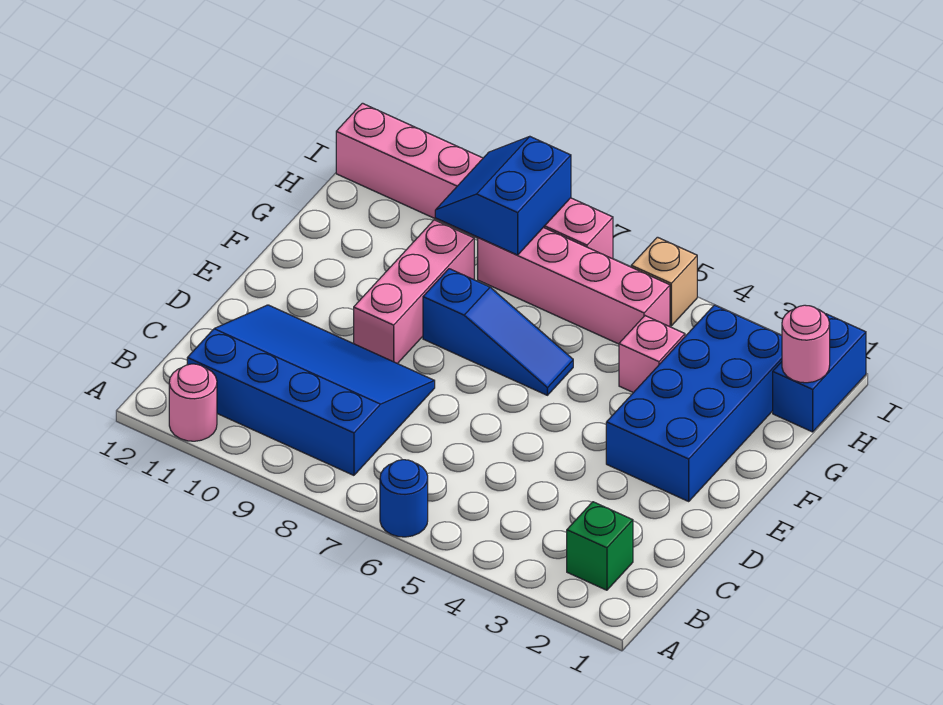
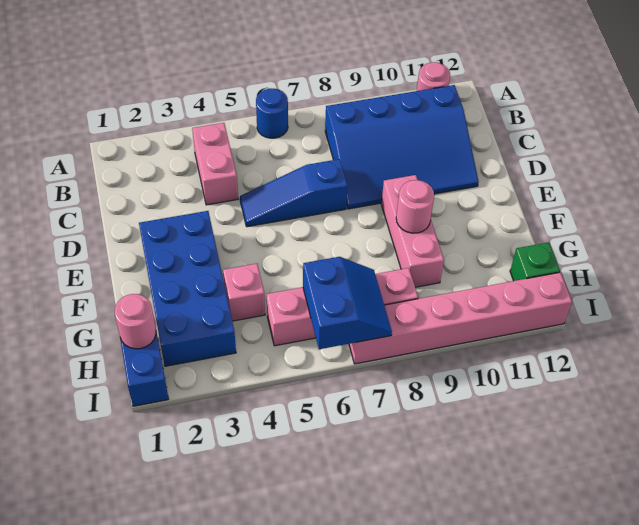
green 1x1 brick [567,502,633,590] -> green 1x1 brick moved to [510,242,560,281]
none -> pink 1x2 brick [192,123,238,205]
blue 1x3 slope [423,269,573,395] -> blue 1x3 slope moved to [240,159,347,227]
none -> pink 1x1 round brick [396,180,434,233]
blue 2x2 slope [435,137,571,255] -> blue 2x2 slope moved to [303,257,392,349]
tan 1x1 brick [631,237,697,326] -> none

